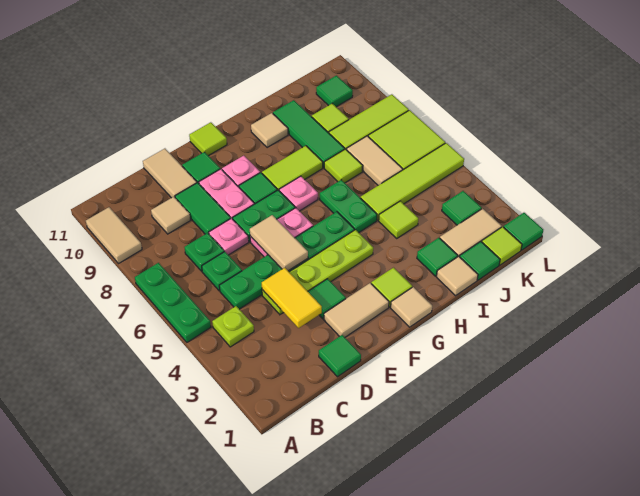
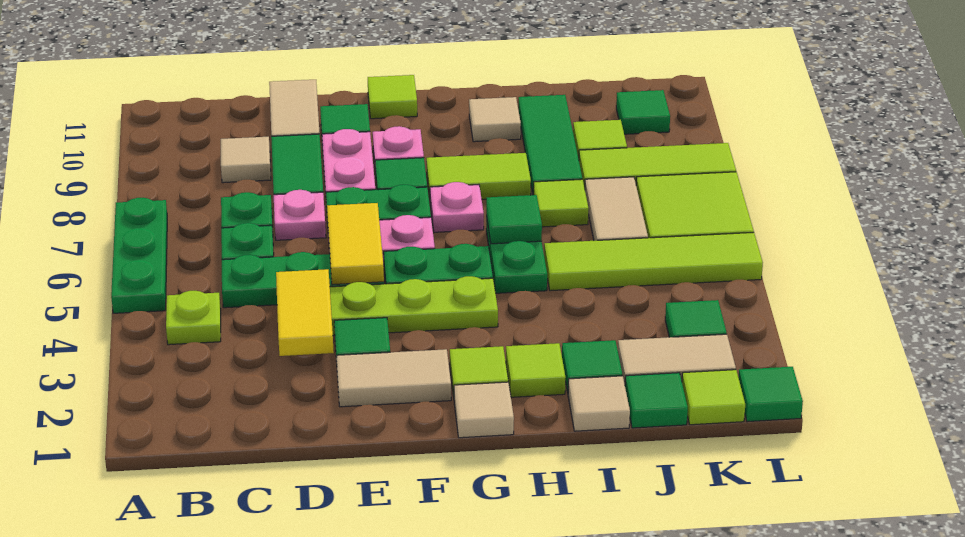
tan 1x2 tile [86,207,142,264] -> none
green 1x1 tile [319,335,361,377] -> green 1x1 tile moved to [486,195,542,244]
tan 1x2 tile [250,215,308,271] -> yellow 1x2 tile [327,203,384,285]
lime 1x1 tile [379,201,418,238] -> lime 1x1 tile moved to [506,343,566,397]

